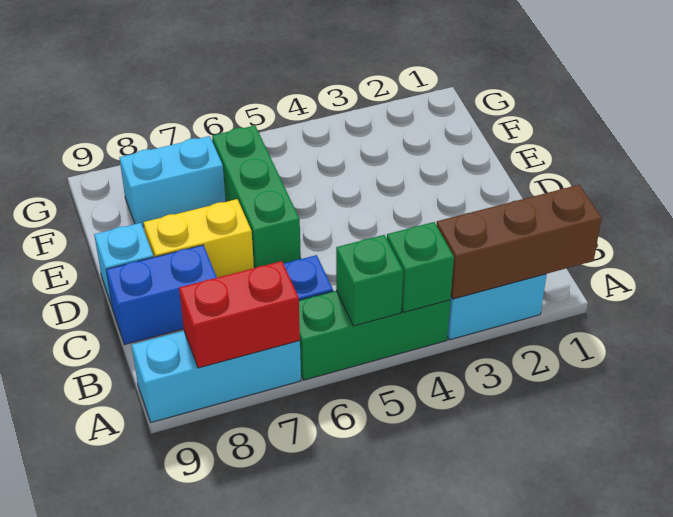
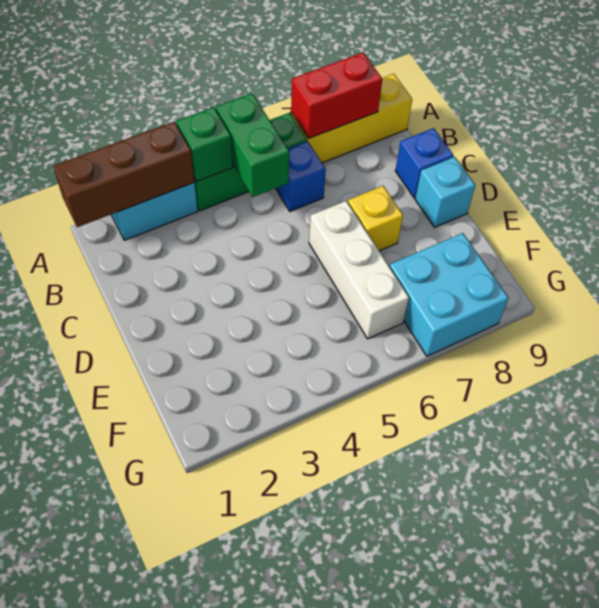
green 1x1 brick [336,235,403,326] -> green 1x2 brick [216,93,289,197]
cyan 1x3 brick [132,331,301,422] -> yellow 1x3 brick [291,74,412,163]
blue 1x2 brick [106,245,217,344] -> blue 1x1 brick [395,128,454,198]
green 1x3 brick [212,125,301,268] -> white 1x3 brick [309,201,409,339]
yellow 1x2 brick [144,199,254,278] -> yellow 1x1 brick [348,186,403,251]
cyan 1x2 brick [119,136,226,226] -> cyan 2x2 brick [389,233,509,356]

